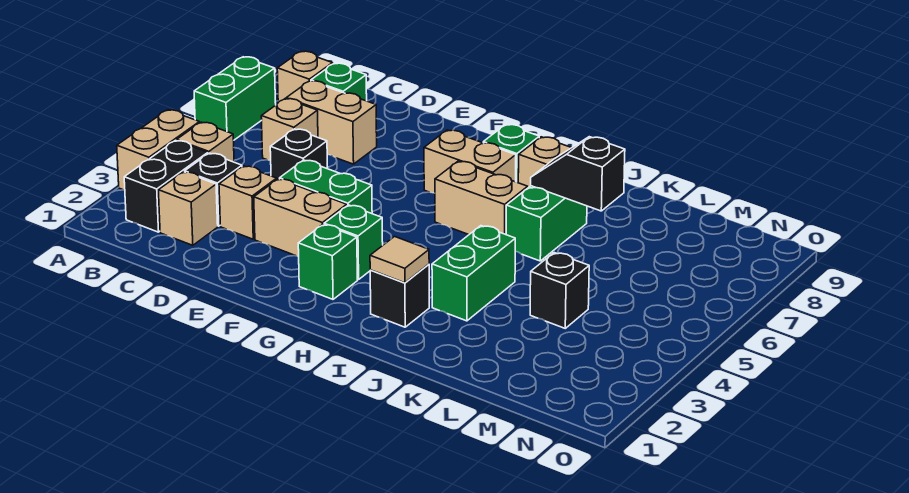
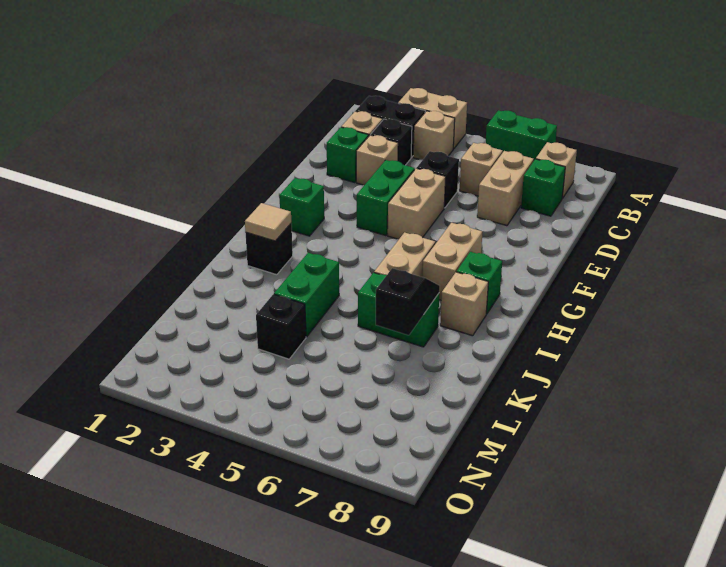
tan 1x2 brick [254,179,347,256] -> tan 1x2 brick moved to [388,168,446,239]
green 1x1 brick [324,205,383,280] -> green 1x1 brick moved to [327,127,369,183]
green 1x2 brick [432,226,515,321] -> green 1x2 brick turned to [274,253,339,337]

